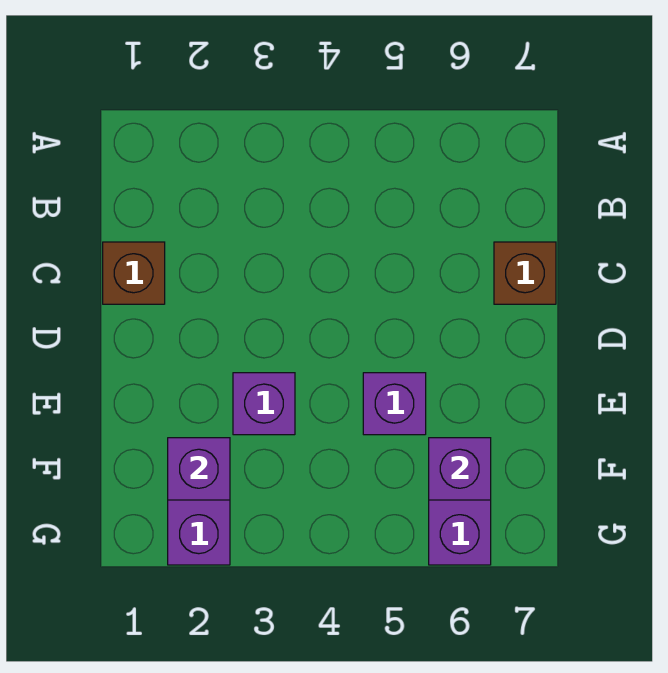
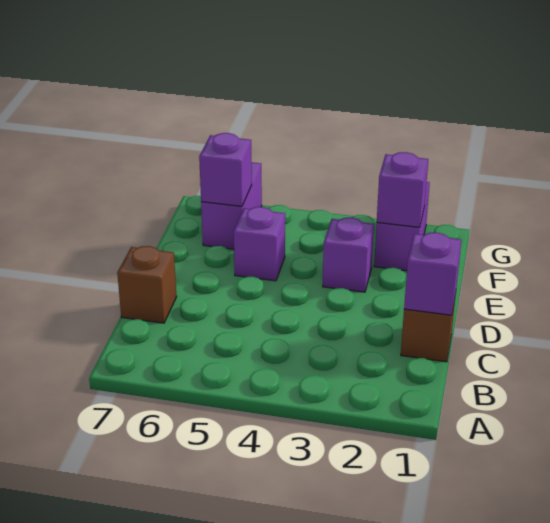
none -> purple 1x1 brick [404,233,461,315]

